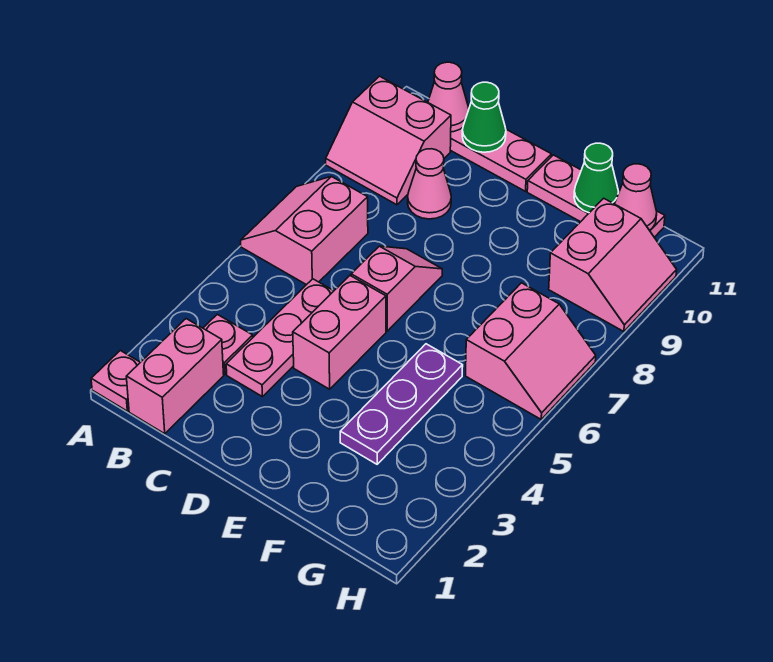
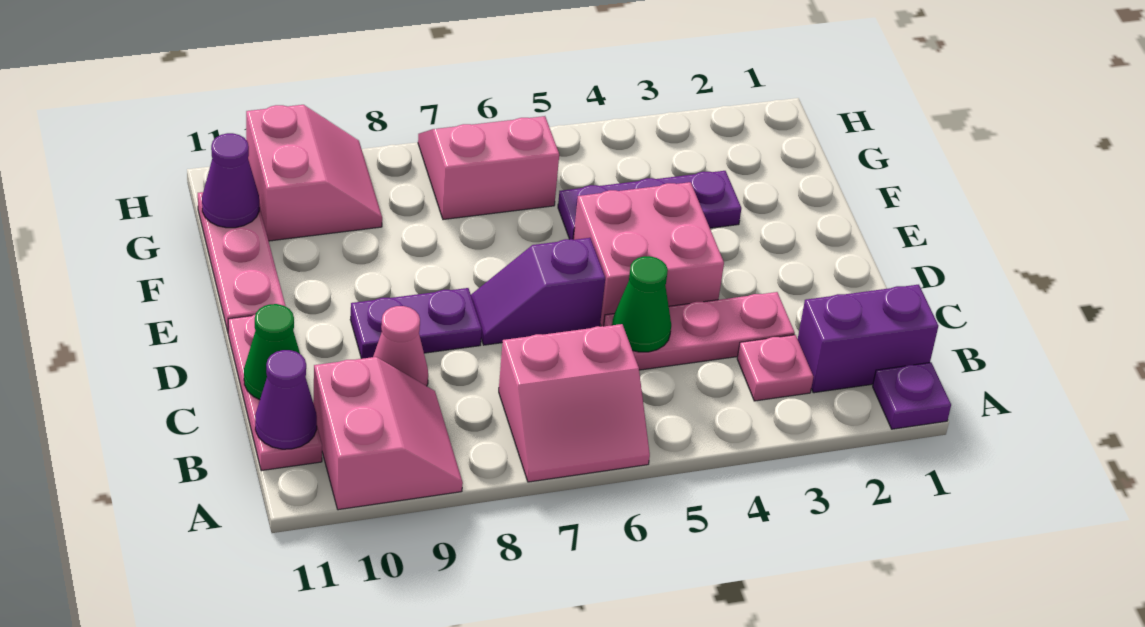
pink 1x1 plate [91,350,140,411] -> purple 1x1 plate [873,363,951,429]
pink 1x2 brick [126,319,224,434] -> purple 1x2 brick [798,285,938,393]
pink 1x1 cone [428,62,469,132] -> purple 1x1 cone [255,350,317,449]
pink 1x2 brick [293,276,386,389] -> pink 2x2 brick [573,182,724,326]
pink 1x2 slope [351,246,442,331] -> purple 1x2 slope [471,238,605,345]
none -> purple 1x2 plate [350,288,482,359]
green 1x1 cone [574,143,619,213] -> green 1x1 cone moved to [612,256,671,352]
pink 2x2 slope [549,198,677,332] -> pink 2x2 slope turned to [246,105,382,241]
pink 1x1 cone [615,164,657,230] -> purple 1x1 cone [202,133,259,228]

